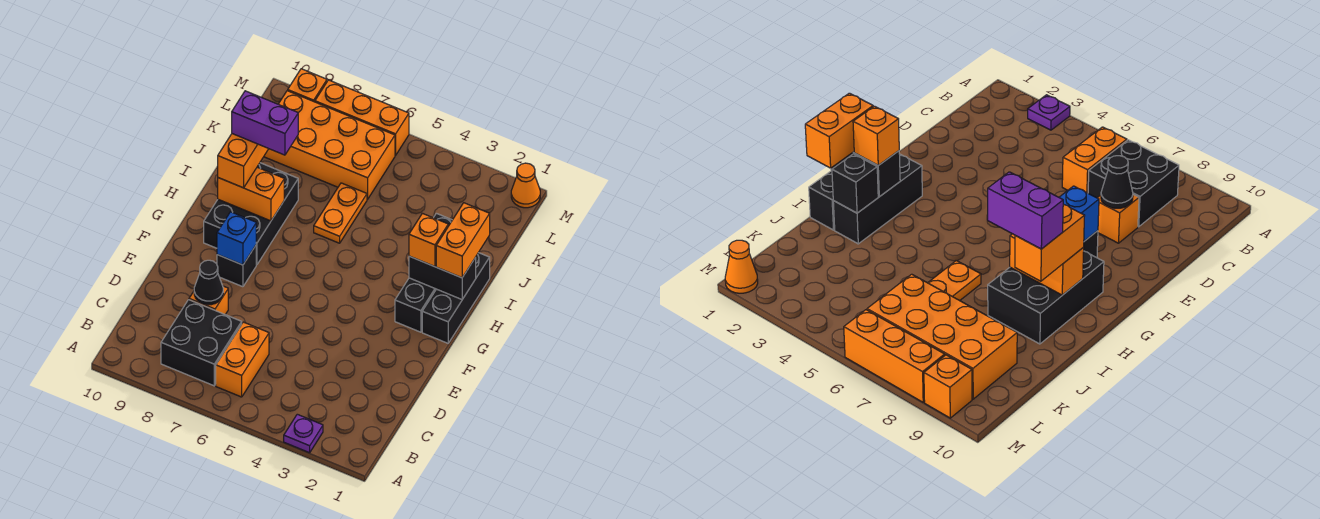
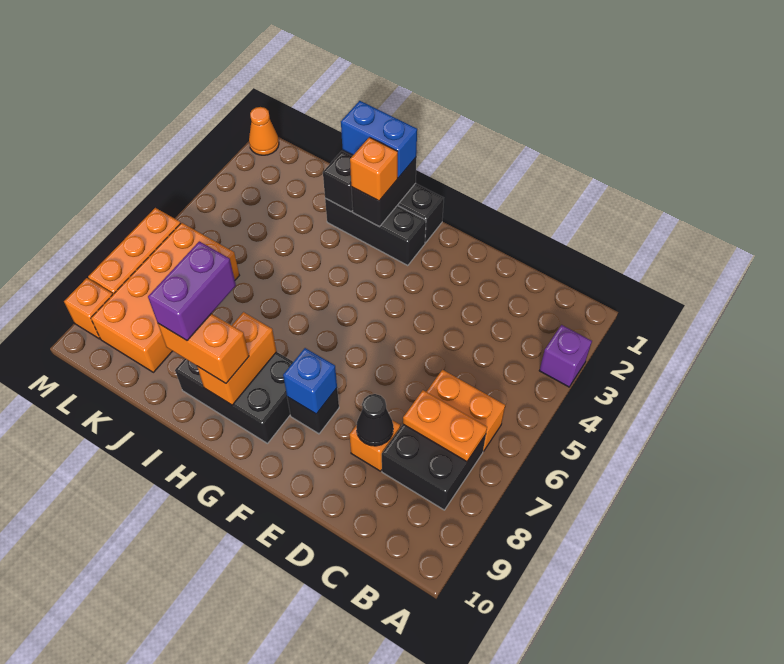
purple 1x1 plate [284,414,323,453] -> purple 1x1 brick [539,325,592,387]
orange 1x2 brick [436,203,490,278] -> blue 1x2 brick [341,101,417,178]
orange 1x2 plate [314,183,367,243] -> orange 1x2 plate moved to [403,390,487,462]

